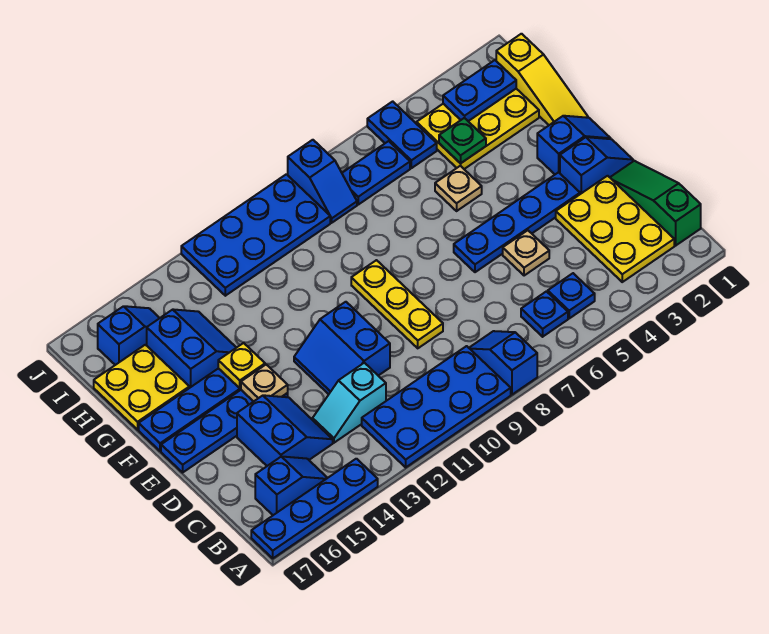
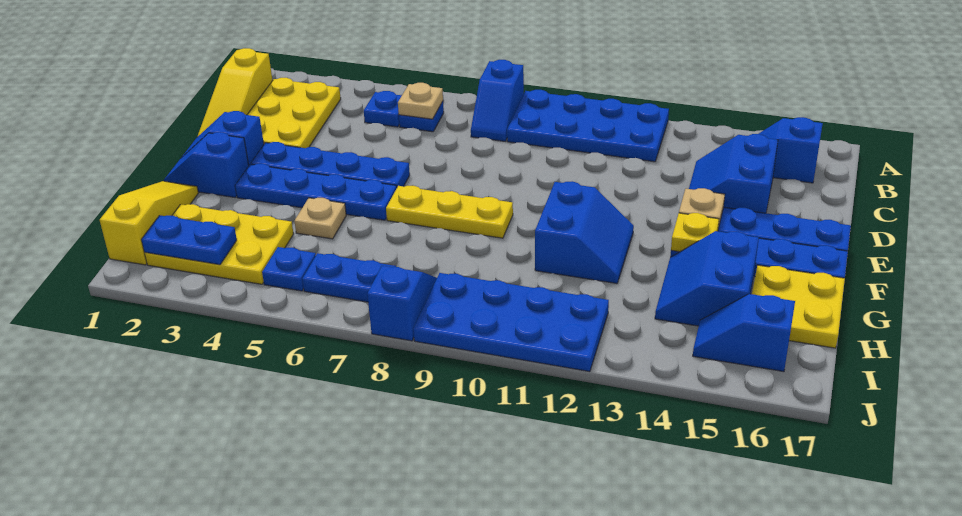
blue 1x4 plate [251,459,378,558] -> blue 1x4 plate moved to [235,164,397,220]
green 1x3 slope [610,161,701,246] -> yellow 1x3 slope [197,48,273,137]
cyan 1x2 slope [313,363,386,443] -> none
tan 1x1 plate [503,230,549,276] -> tan 1x1 plate moved to [398,83,443,119]
yellow 1x3 plate [351,260,443,348] -> yellow 1x3 plate turned to [386,186,513,238]
blue 2x2 slope [294,302,390,394] -> blue 2x2 slope moved to [535,181,634,283]
green 1x1 plate [439,118,486,163] -> none
blue 1x2 plate [367,101,437,168] -> blue 1x1 plate [262,247,316,291]

